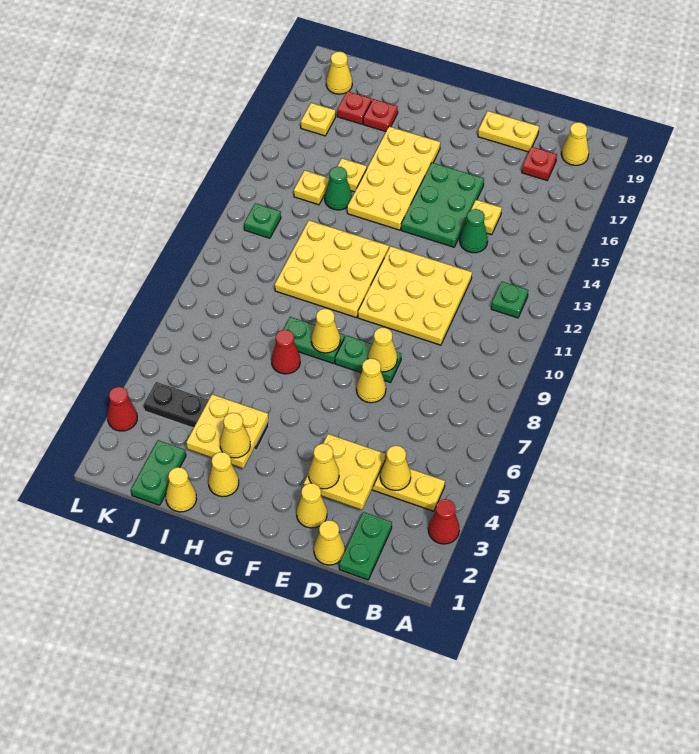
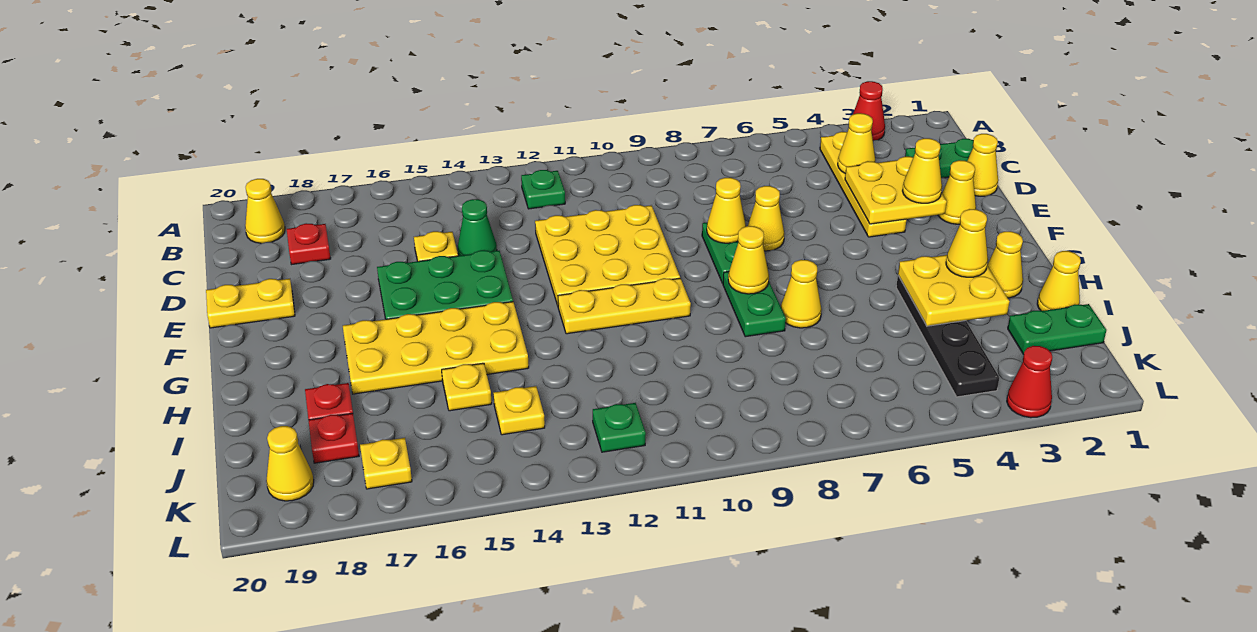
yellow 1x2 plate [478,111,539,152] -> yellow 1x2 plate turned to [206,279,295,328]
yellow 3x3 plate [275,220,389,317] -> yellow 1x3 plate [558,278,691,334]
red 1x1 cone [271,330,300,374] -> yellow 1x1 cone [781,260,822,328]
green 1x1 cone [325,167,352,210] -> none

